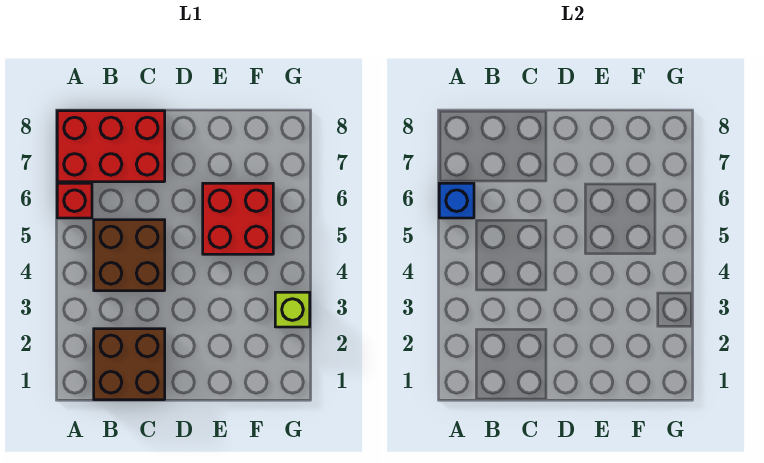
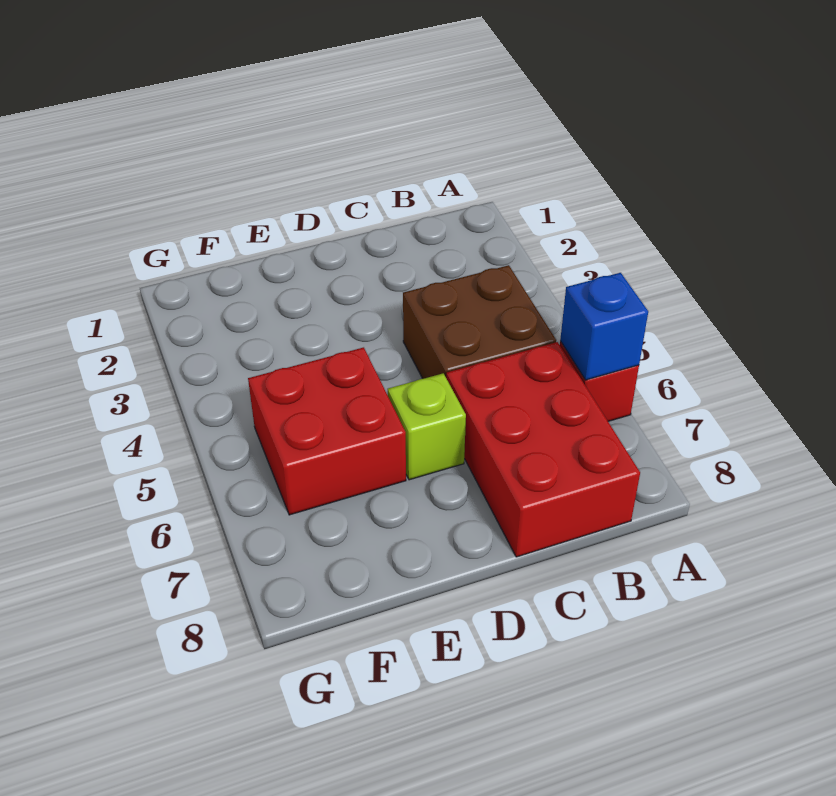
red 2x3 brick [57,111,165,182] -> red 2x3 brick turned to [446,342,640,557]
brown 2x2 brick [94,329,165,400] -> none
lime 1x1 brick [275,292,310,327] -> lime 1x1 brick moved to [388,373,466,480]

